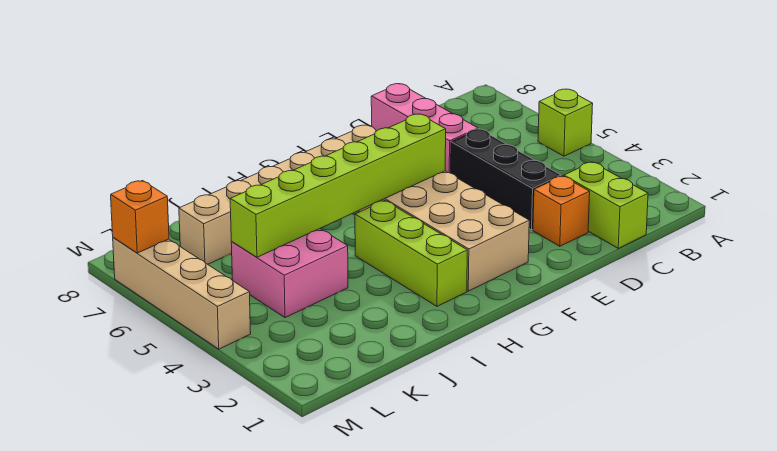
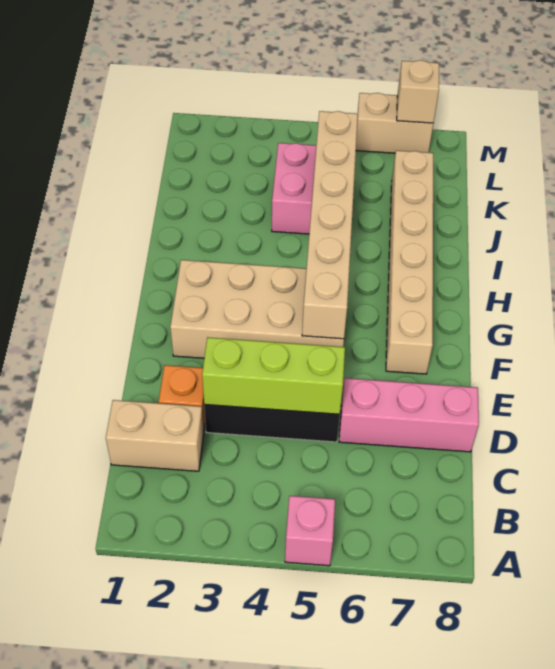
lime 1x1 brick [538,89,593,156] -> pink 1x1 brick [285,496,335,566]
lime 1x2 brick [564,162,648,248] -> tan 1x2 brick [106,400,204,471]
lime 1x6 brick [230,114,446,257] -> tan 1x6 brick [302,111,358,339]
lime 1x3 brick [355,201,467,306] -> lime 1x3 brick moved to [202,337,345,414]
tan 1x4 brick [113,238,251,349] -> tan 1x2 brick [356,93,433,153]
orange 1x1 brick [111,181,169,253] -> tan 1x1 brick [397,60,439,123]

